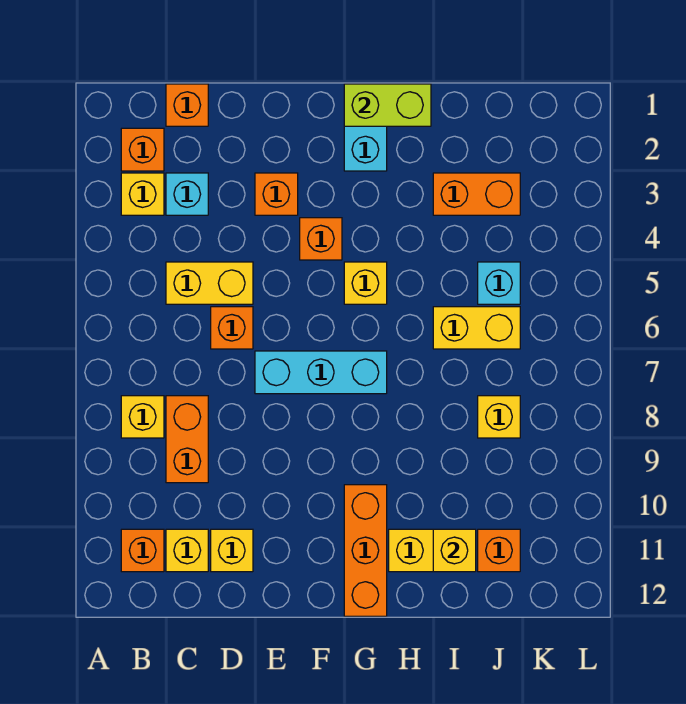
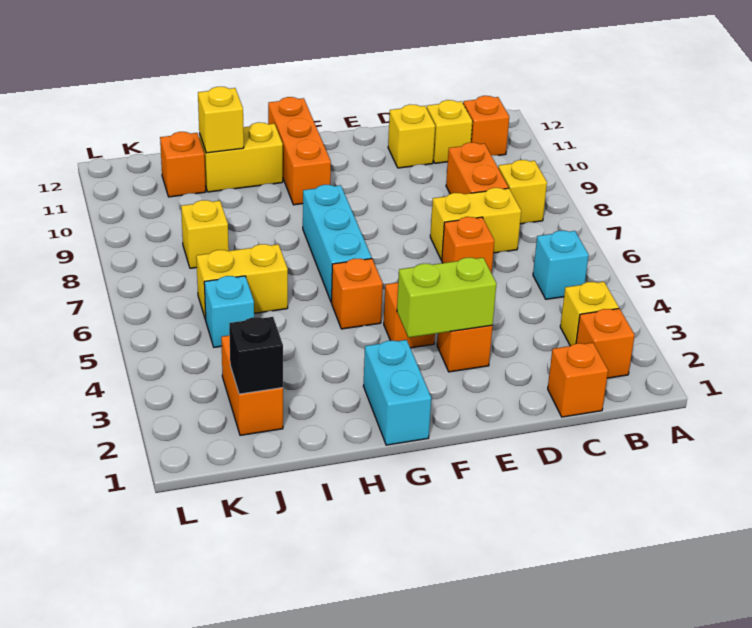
cyan 1x1 brick [166,173,208,215] -> cyan 1x1 brick moved to [533,231,589,299]
yellow 1x2 brick [166,262,253,304] -> yellow 1x2 brick moved to [430,188,521,260]
cyan 1x3 brick [255,351,387,394] -> cyan 1x3 brick turned to [303,185,372,302]
lime 1x2 brick [344,84,431,126] -> lime 1x2 brick moved to [397,258,496,338]
yellow 1x1 brick [344,262,387,304] -> orange 1x1 brick [332,259,383,329]
orange 1x2 brick [433,173,520,215] -> orange 1x2 brick turned to [221,335,283,435]
none -> black 1x1 brick [229,317,283,394]

